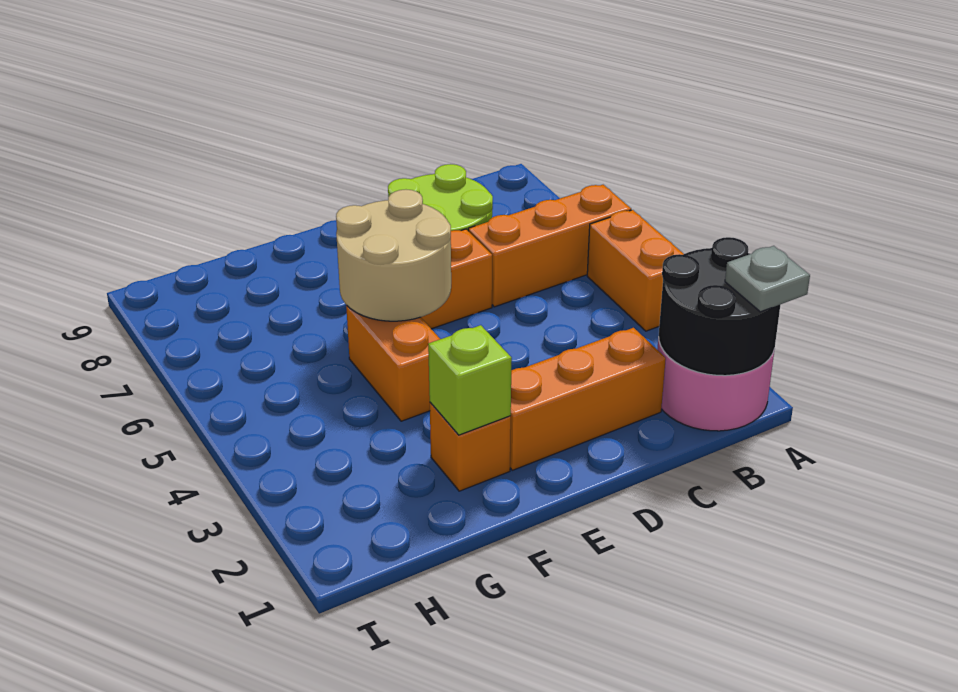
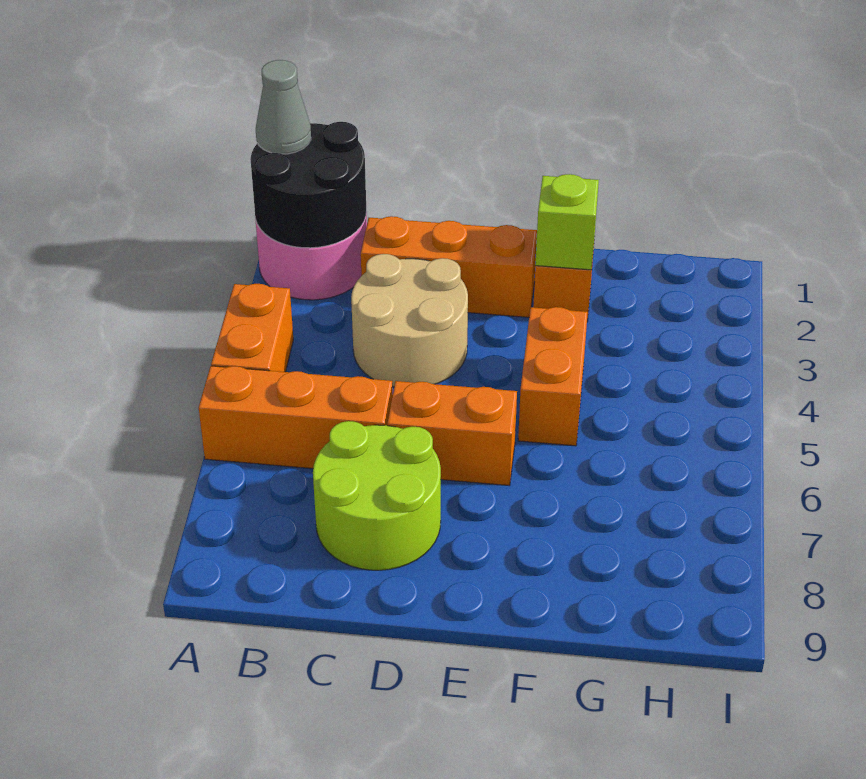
grey 1x1 plate [725,246,810,312] -> grey 1x1 cone [256,60,311,154]
tan 2x2 round brick [336,190,451,321] -> tan 2x2 round brick moved to [351,254,468,387]

